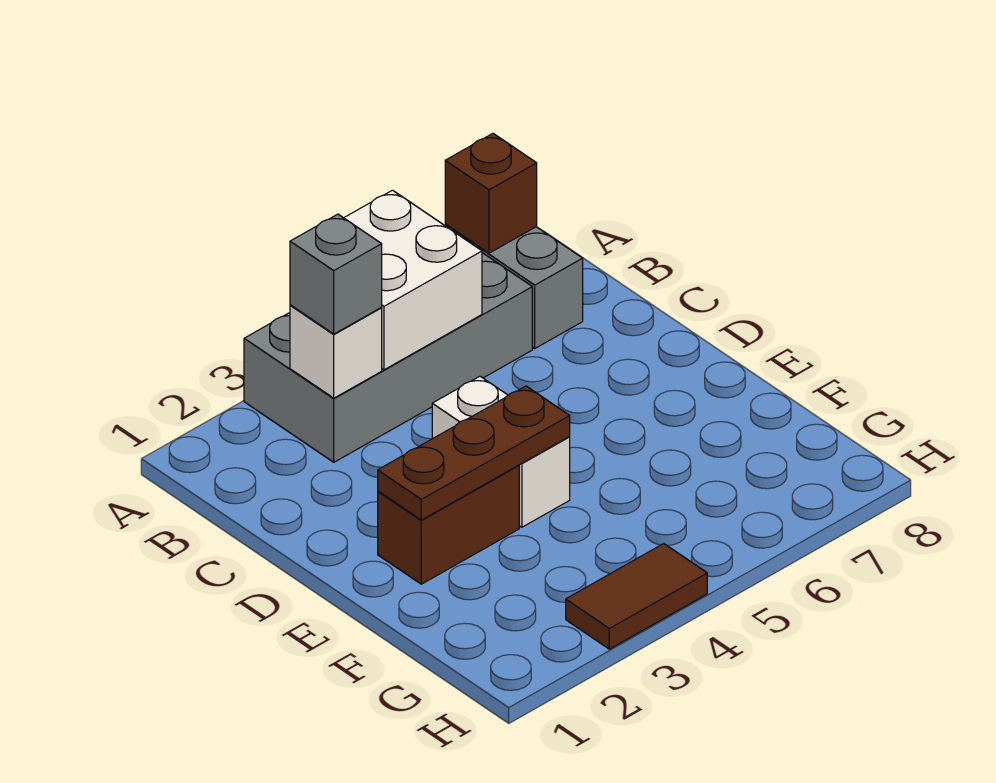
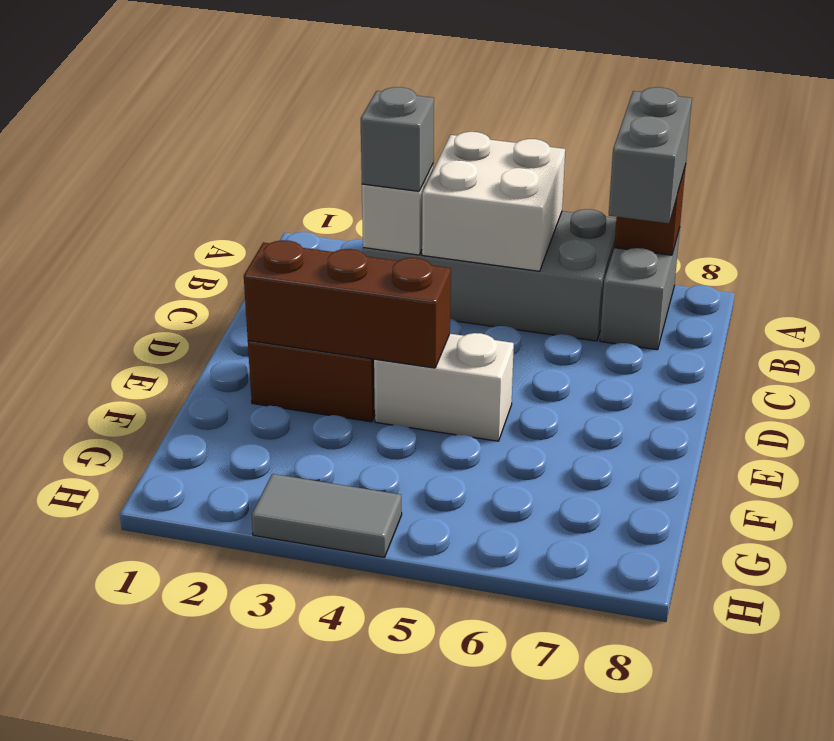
none -> grey 1x2 brick [609,87,692,223]
white 1x2 brick [432,376,570,527] -> white 1x2 brick turned to [374,333,514,441]
brown 1x3 plate [378,386,570,520] -> brown 1x3 brick [244,240,451,368]
brown 1x2 tile [566,544,707,649] -> grey 1x2 tile [252,474,402,557]

